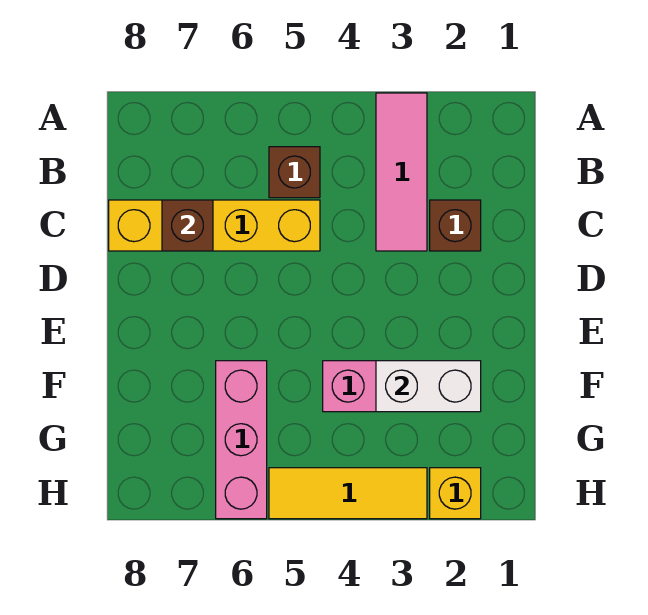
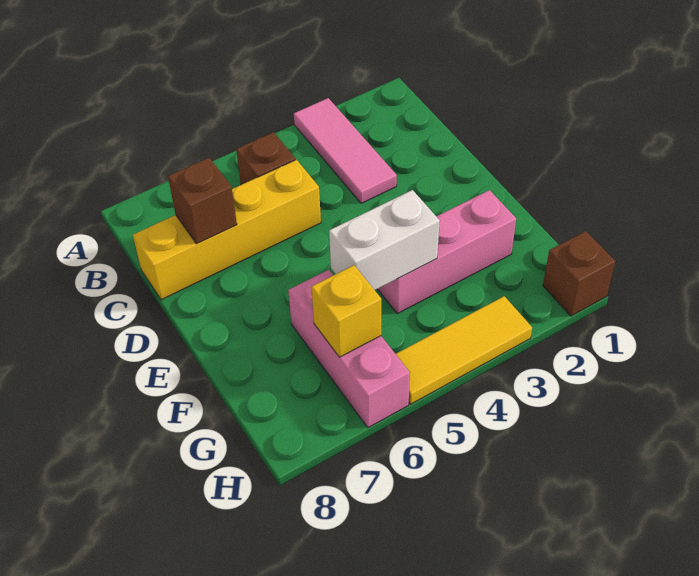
brown 1x1 brick [430,200,481,251] -> brown 1x1 brick moved to [543,231,615,316]
white 1x2 brick [376,361,481,412] -> white 1x2 brick moved to [329,190,440,290]
yellow 1x1 brick [430,468,481,519] -> yellow 1x1 brick moved to [311,265,381,357]

